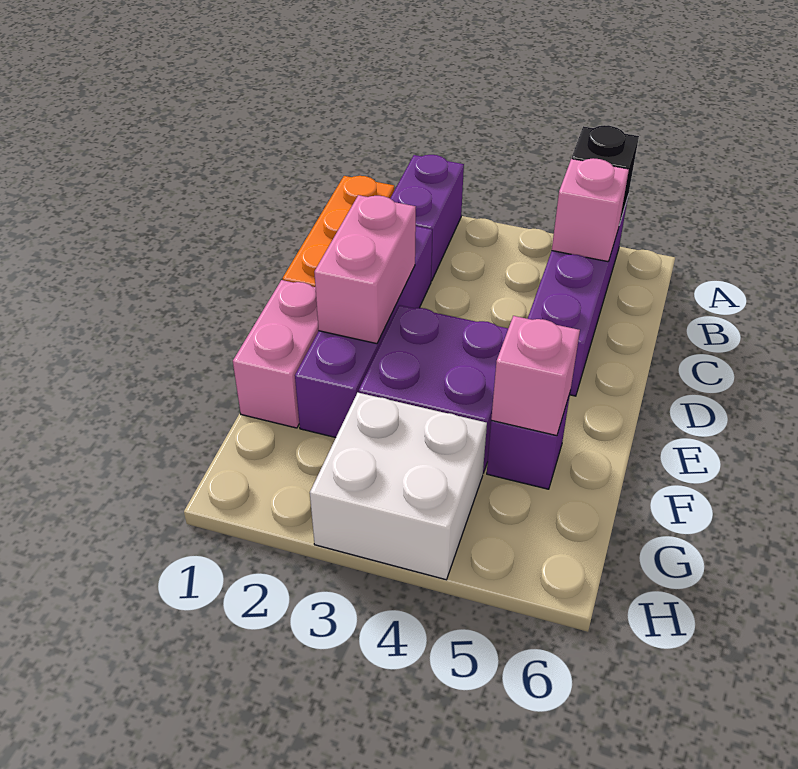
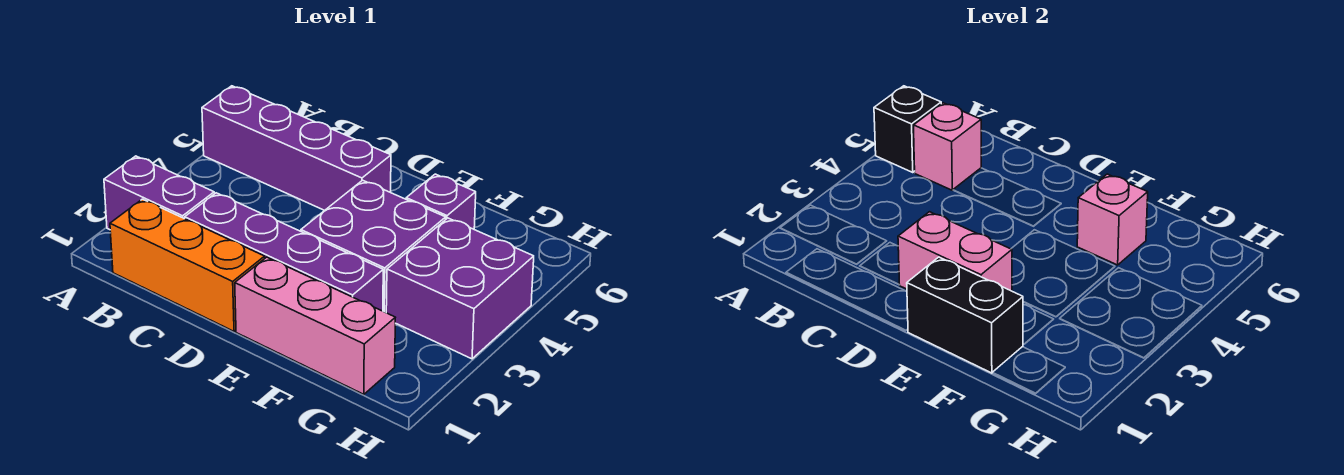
pink 1x2 brick [233,280,319,428] -> pink 1x3 brick [235,257,395,394]
none -> black 1x2 brick [907,257,1023,373]
white 2x2 brick [310,393,487,580] -> purple 2x2 brick [386,218,534,359]

